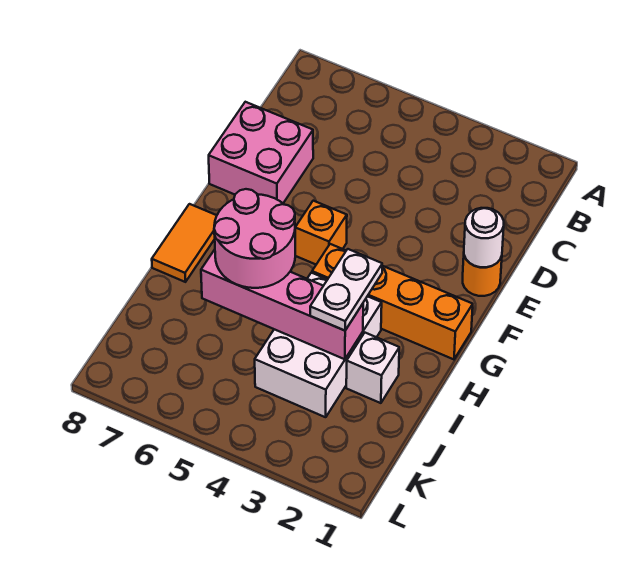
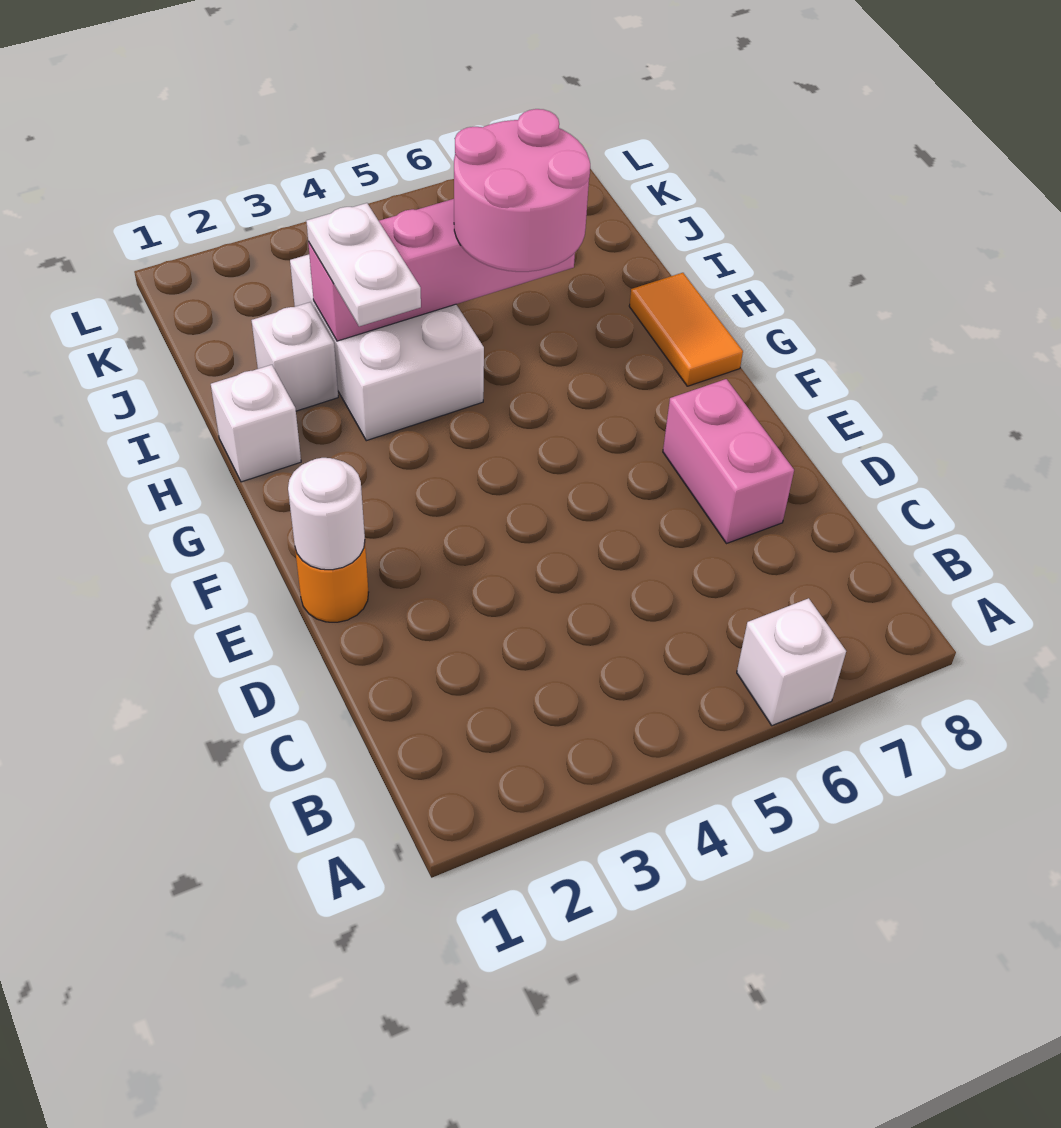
none -> white 1x1 brick [737,598,846,726]
pink 2x2 brick [209,102,313,203] -> pink 1x2 brick [663,379,794,544]
orange 1x1 brick [295,201,347,264] -> none
orange 1x4 brick [312,244,473,359] -> none
none -> white 1x1 brick [211,365,301,482]

